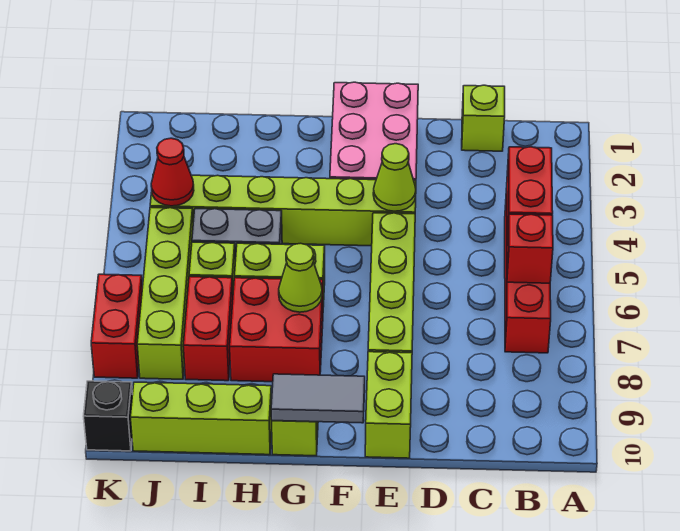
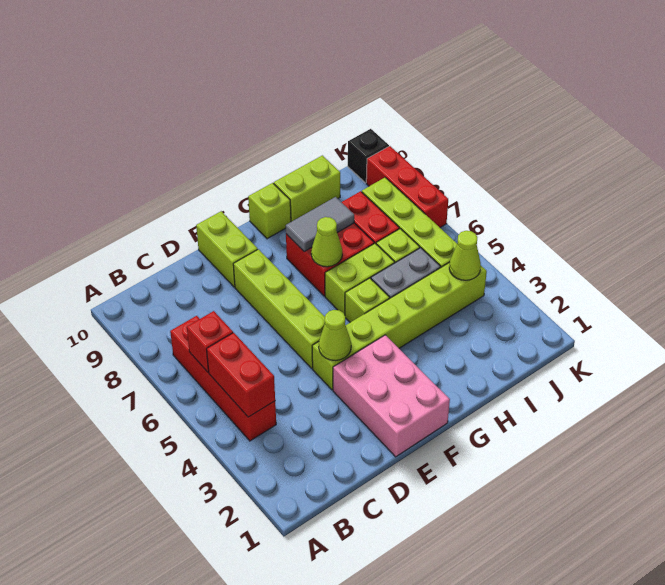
lime 1x1 brick [462,85,505,151] -> lime 1x1 brick moved to [345,278,390,322]
grey 1x2 tile [271,374,365,423] -> grey 1x2 tile moved to [286,197,354,251]
lime 1x3 brick [130,382,272,455] -> lime 1x2 brick [274,155,340,222]
red 1x1 cone [151,138,194,206] -> lime 1x1 cone [449,231,481,280]
red 1x2 brick [91,274,142,378] -> red 1x3 brick [366,146,448,227]

